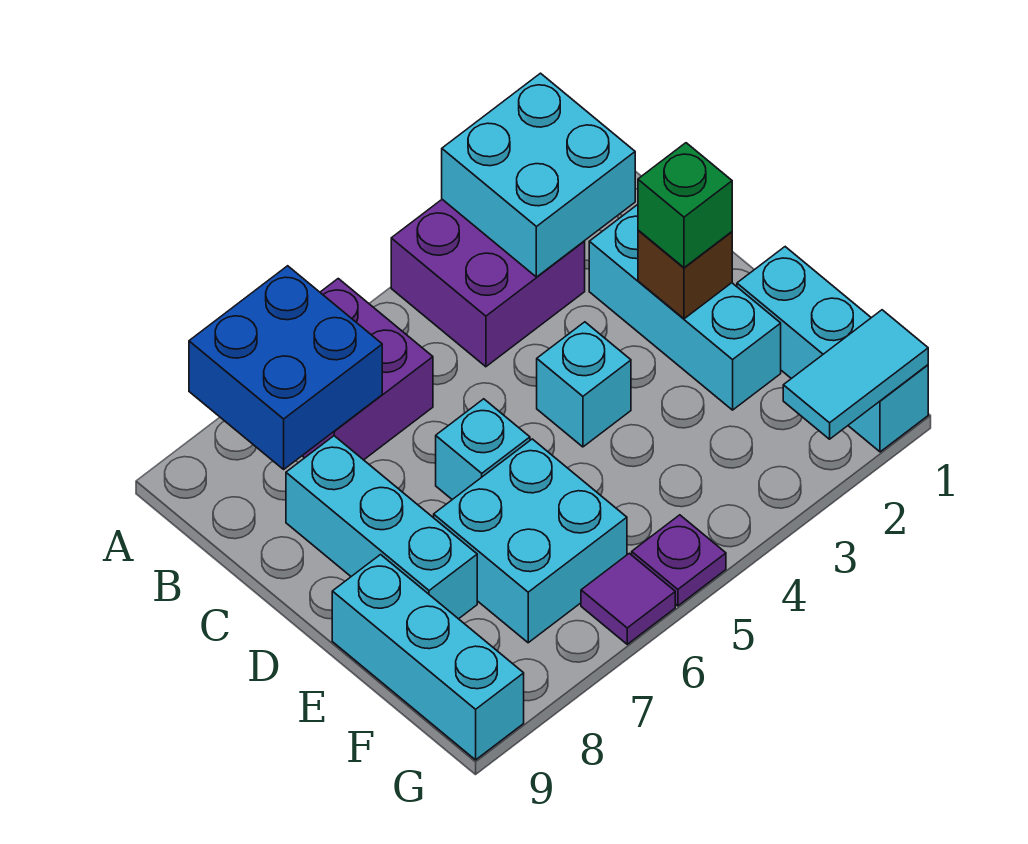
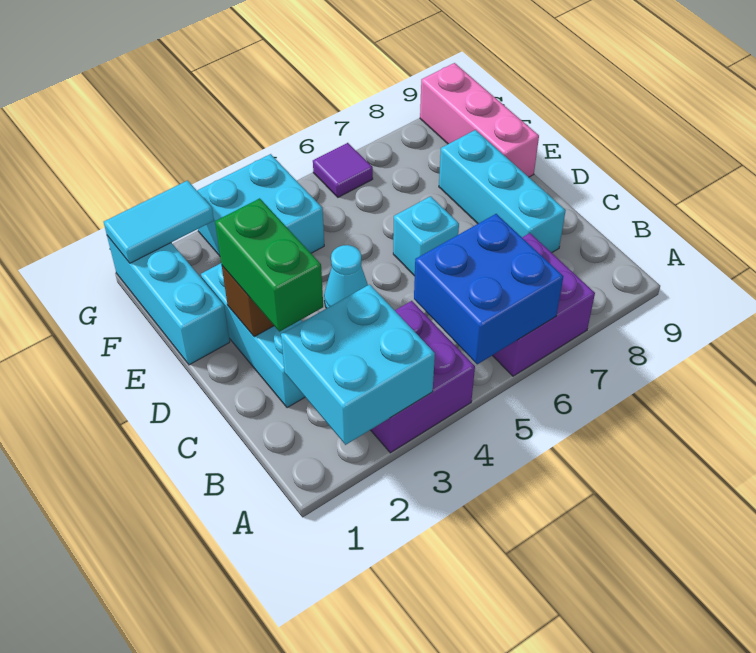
blue 2x2 brick [189,266,382,469] -> blue 2x2 brick moved to [414,214,563,364]
green 1x1 brick [638,143,732,268] -> green 1x2 brick [215,198,323,332]
cyan 1x1 brick [537,322,631,447] -> cyan 1x1 cone [324,245,368,308]
cyan 2x2 brick [434,439,627,643] -> cyan 2x2 brick moved to [197,154,324,256]
cyan 1x3 brick [332,555,524,760] -> pink 1x3 brick [420,63,539,177]
purple 1x1 plate [632,515,726,606] -> none

